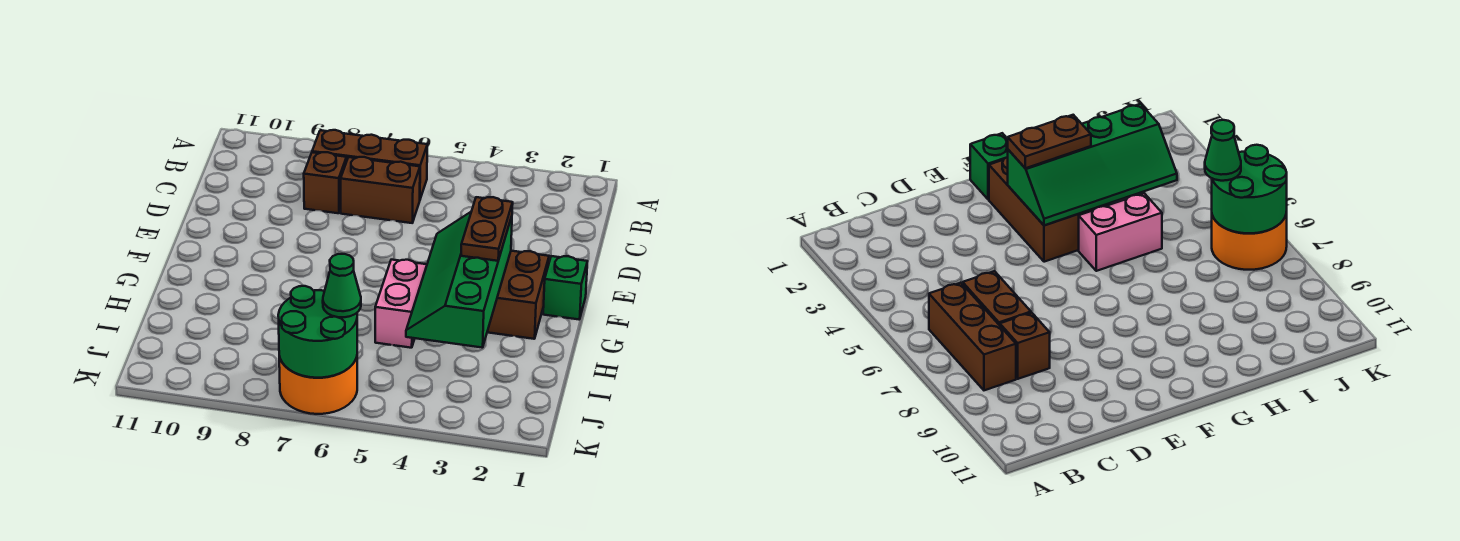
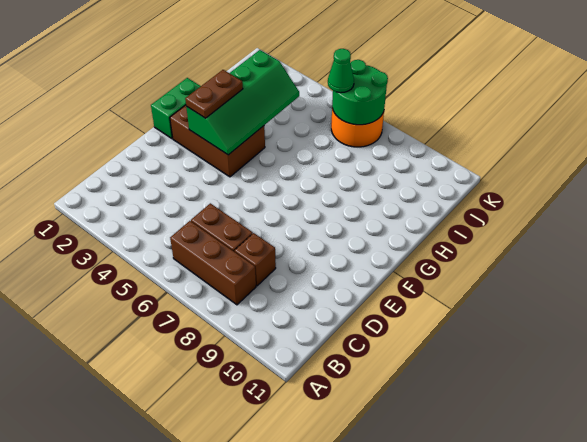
green 1x1 brick [543,256,588,319] -> green 1x2 brick [151,78,201,139]
pink 1x2 brick [375,260,427,348] -> none

